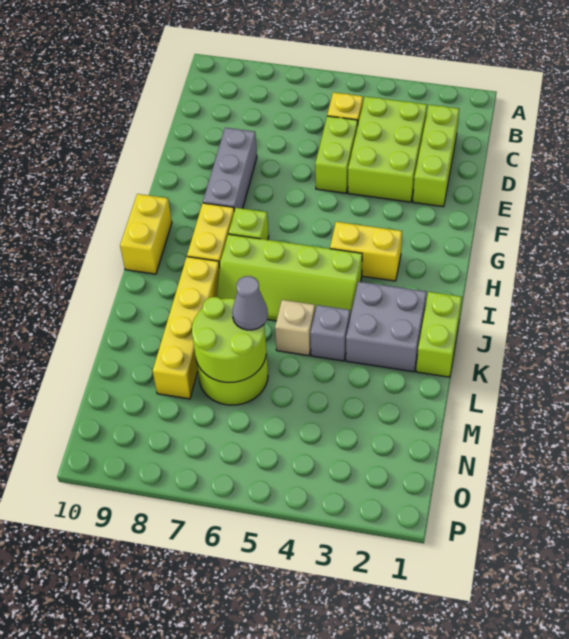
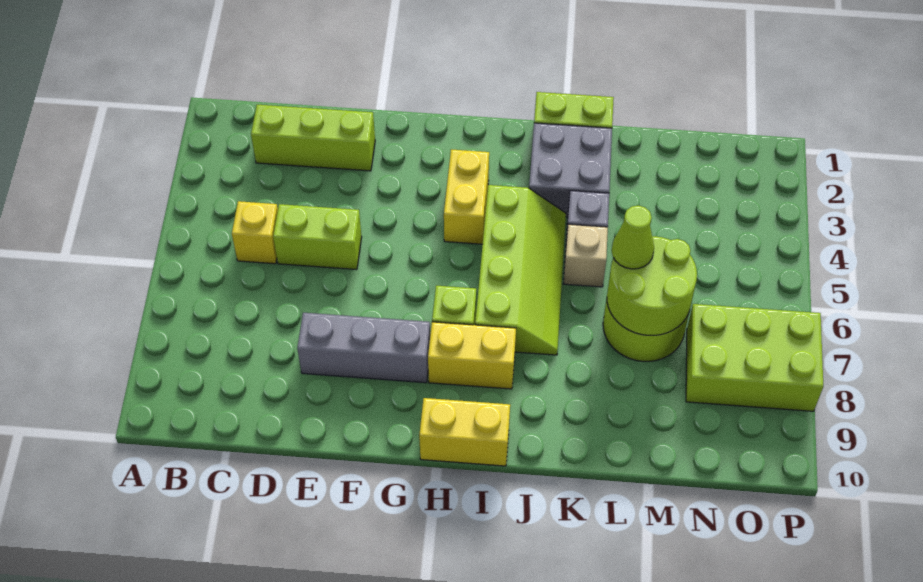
lime 2x3 brick [348,96,427,202] -> lime 2x3 brick moved to [686,304,823,411]
yellow 1x4 brick [153,257,220,399] -> none
grey 1x1 cone [232,276,268,330] -> lime 1x1 cone [612,205,654,269]

